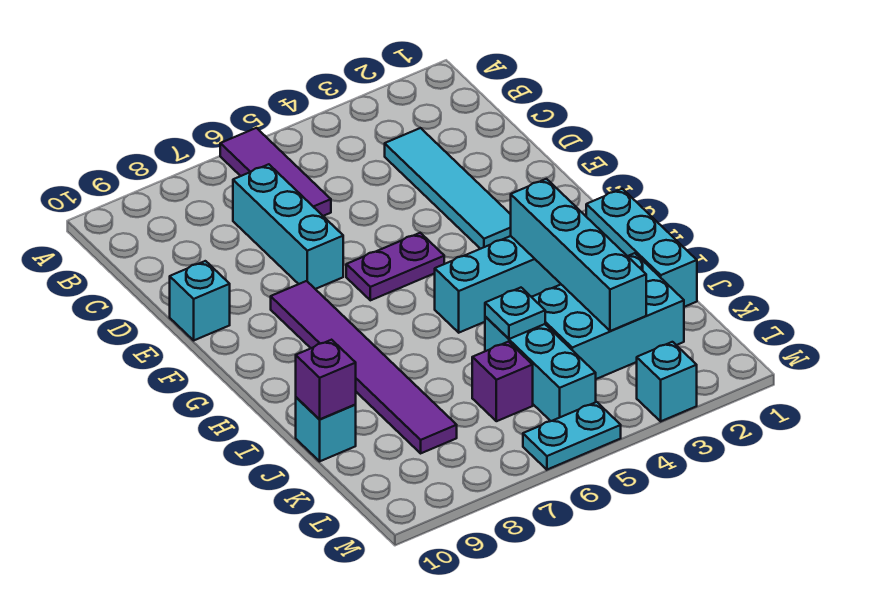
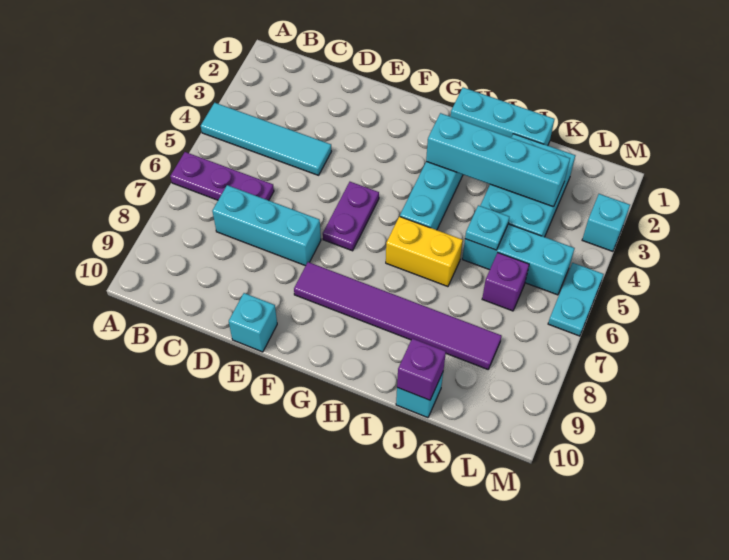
purple 1x3 tile [220,128,331,216] -> purple 1x3 plate [170,152,274,200]
cyan 1x4 tile [385,128,511,249] -> cyan 1x4 tile moved to [201,103,331,175]
none -> yellow 1x2 brick [386,217,463,287]

